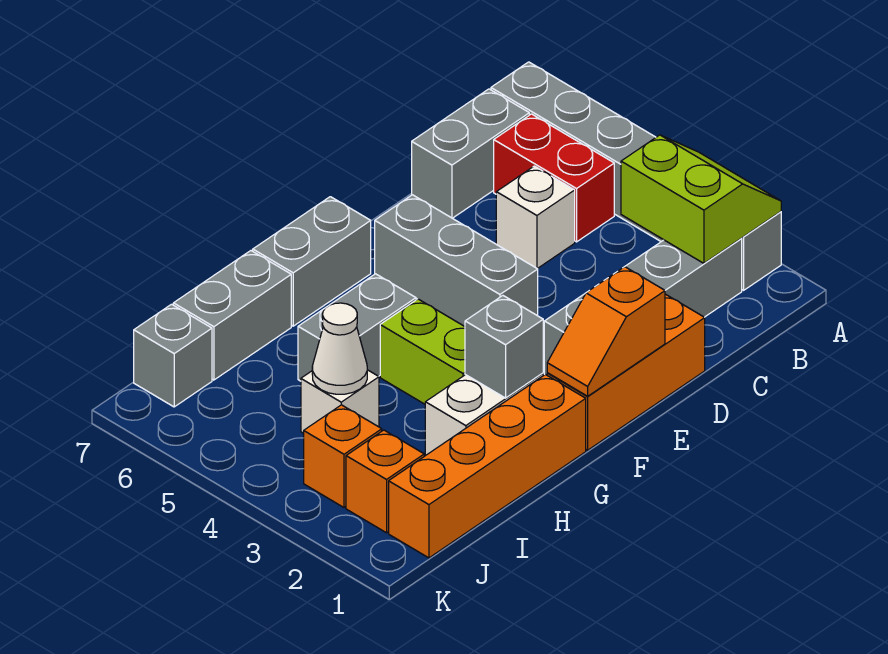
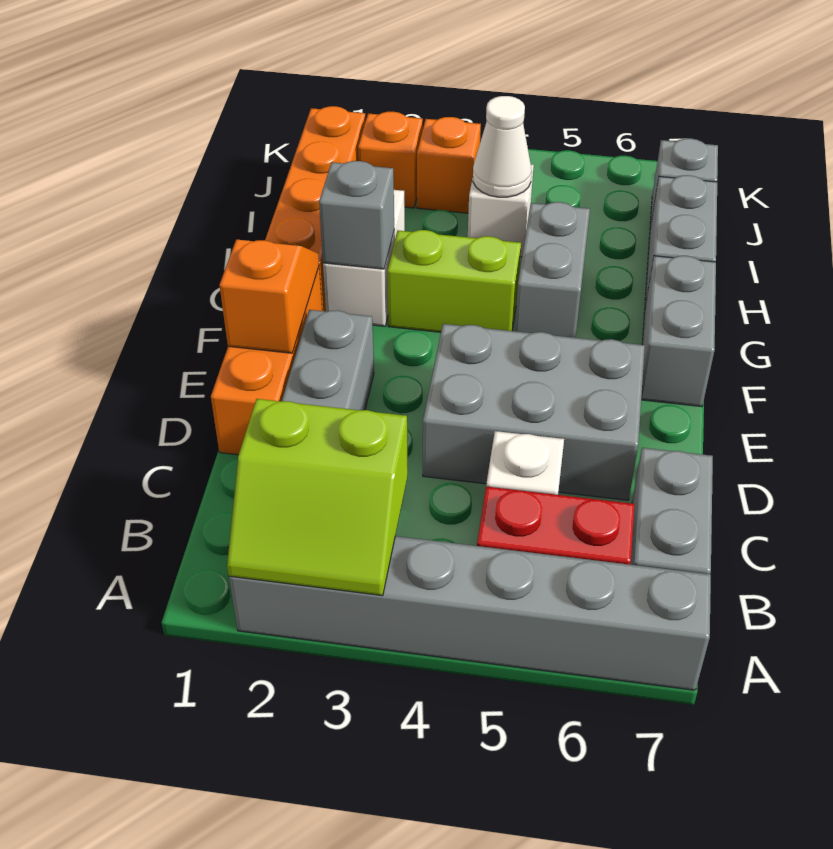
grey 1x3 brick [375,195,538,326] -> grey 2x3 brick [423,324,645,500]

